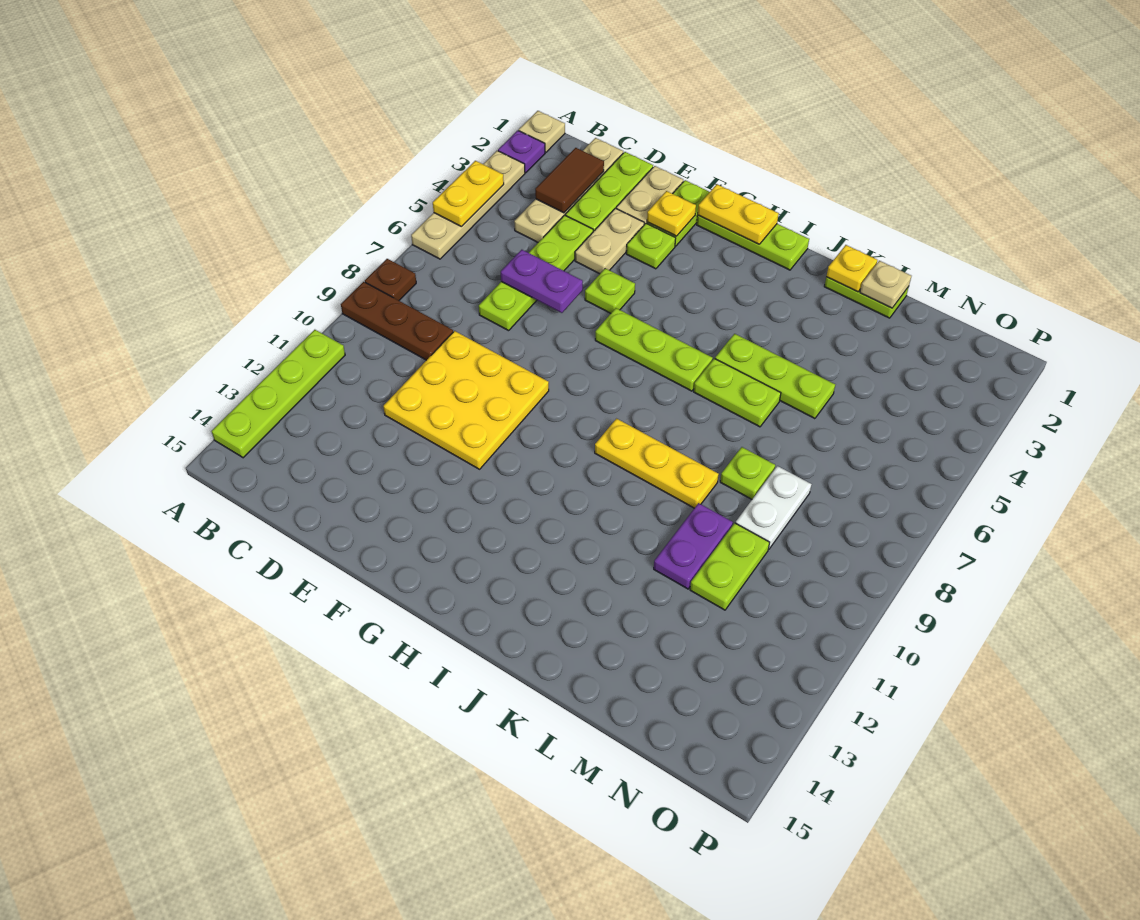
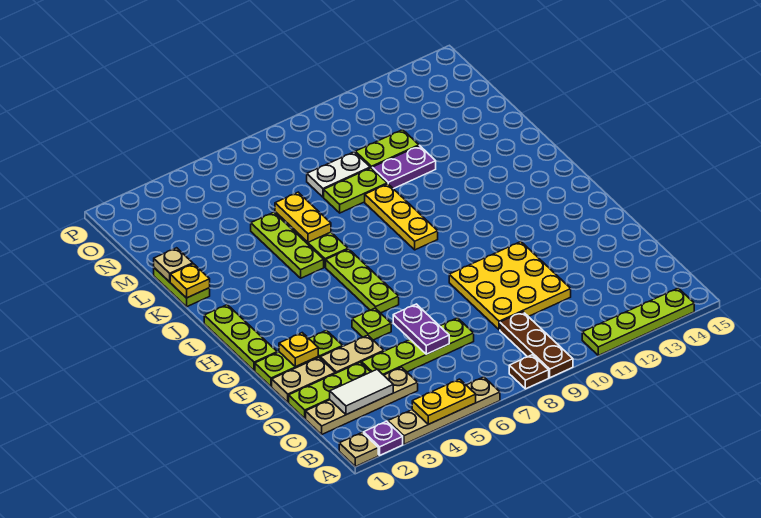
brown 1x2 tile [535,148,604,213] -> white 1x2 tile [330,369,393,415]
yellow 1x2 plate [698,184,779,244] -> yellow 1x2 plate moved to [275,192,331,242]
lime 1x1 plate [720,447,775,499] -> lime 1x2 plate [324,168,387,213]

